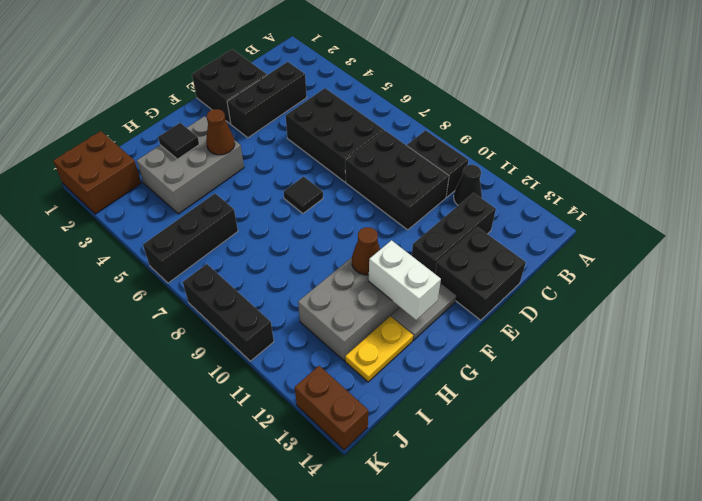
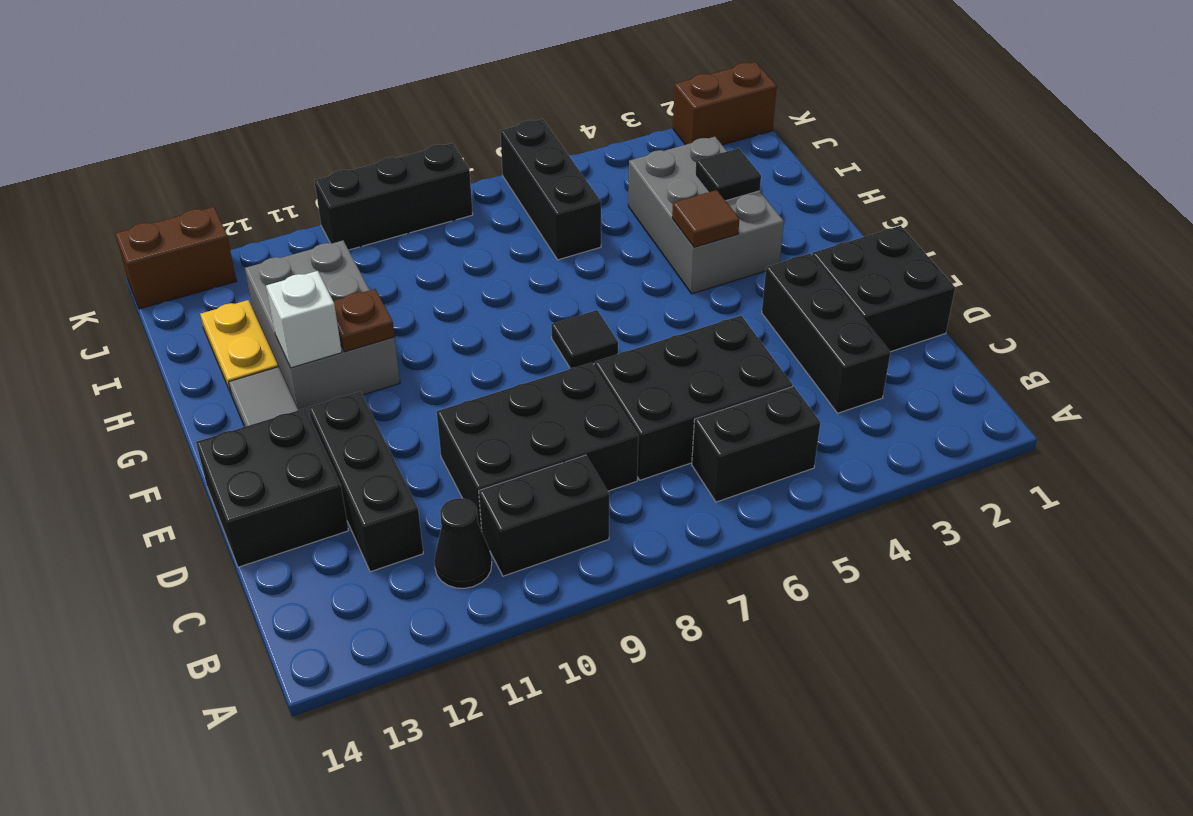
none -> black 1x2 brick [692,386,820,502]
brown 1x1 cone [206,109,235,155] -> brown 1x1 tile [672,190,739,247]
brown 1x1 cone [352,227,380,275] -> brown 1x1 plate [333,289,395,352]
white 1x2 brick [369,240,441,320] -> white 1x1 brick [266,271,342,368]
brown 2x2 brick [53,131,141,214] -> brown 1x2 brick [673,62,777,145]

